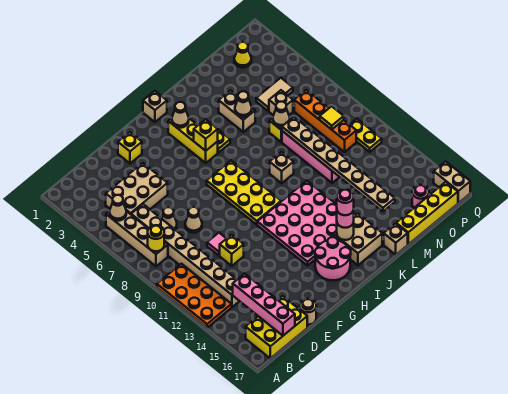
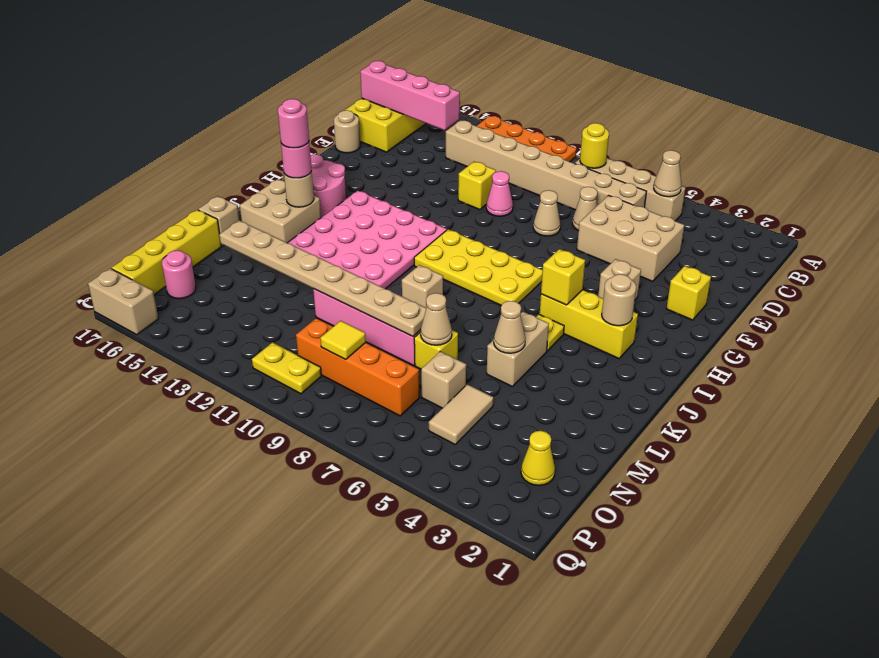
tan 2x3 brick [106,163,168,214] -> tan 2x3 brick turned to [577,195,684,281]
pink 1x1 tile [207,233,227,256] -> pink 1x1 cone [486,171,513,216]
tan 1x1 brick [143,91,167,122] -> tan 1x1 brick moved to [598,259,641,300]
tan 1x1 cone [172,102,189,128] -> tan 1x1 round brick [602,274,636,326]
tan 1x2 brick [219,90,255,132] -> tan 1x2 brick turned to [487,312,549,386]

